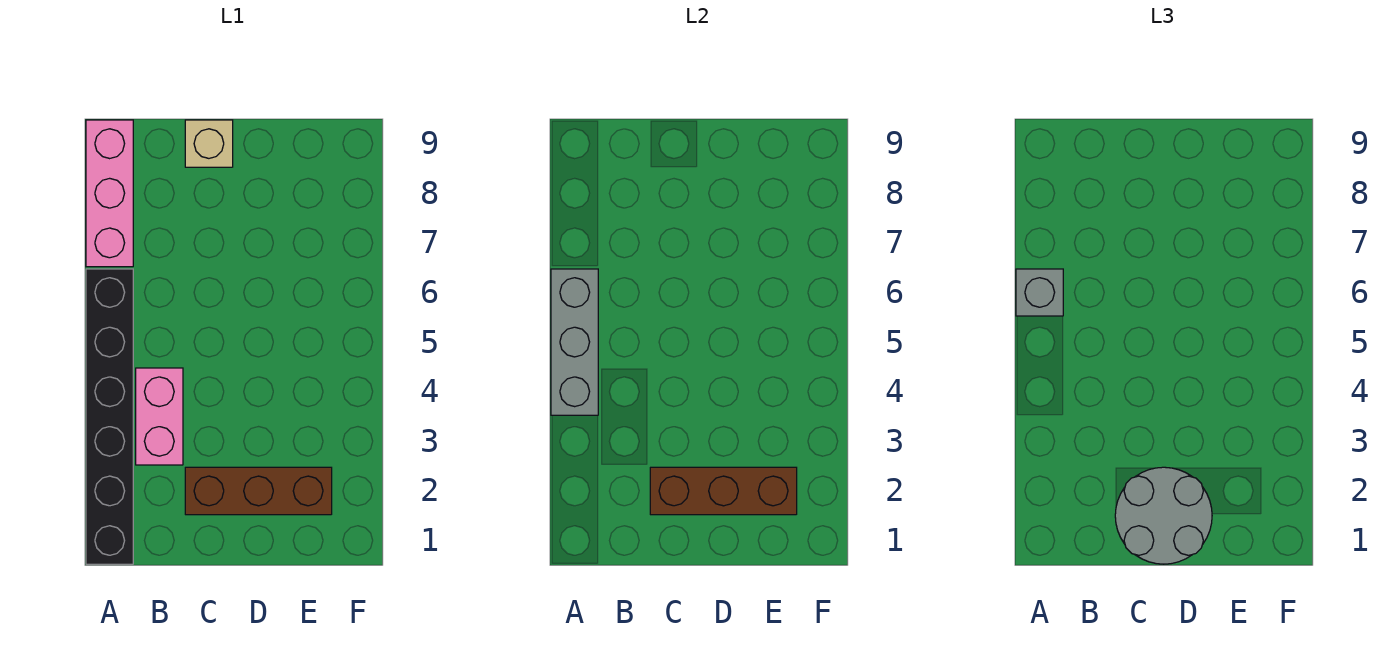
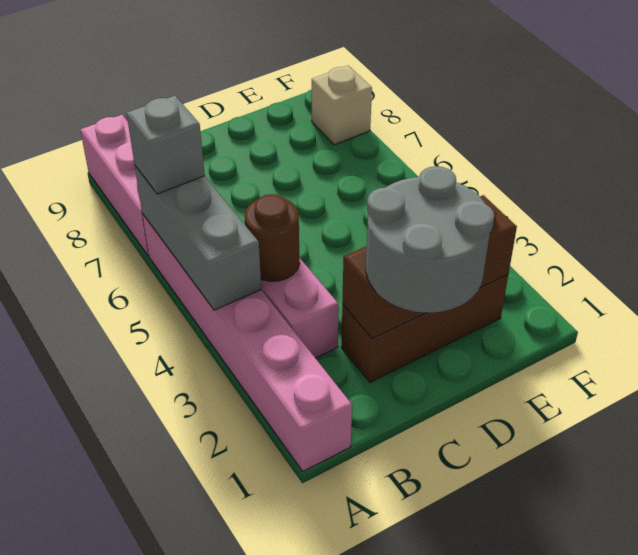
black 1x6 brick [86,269,133,564] -> pink 1x6 brick [142,214,352,471]
none -> brown 1x1 round brick [245,194,300,281]
tan 1x1 brick [185,120,233,167] -> tan 1x1 brick moved to [312,66,372,145]

